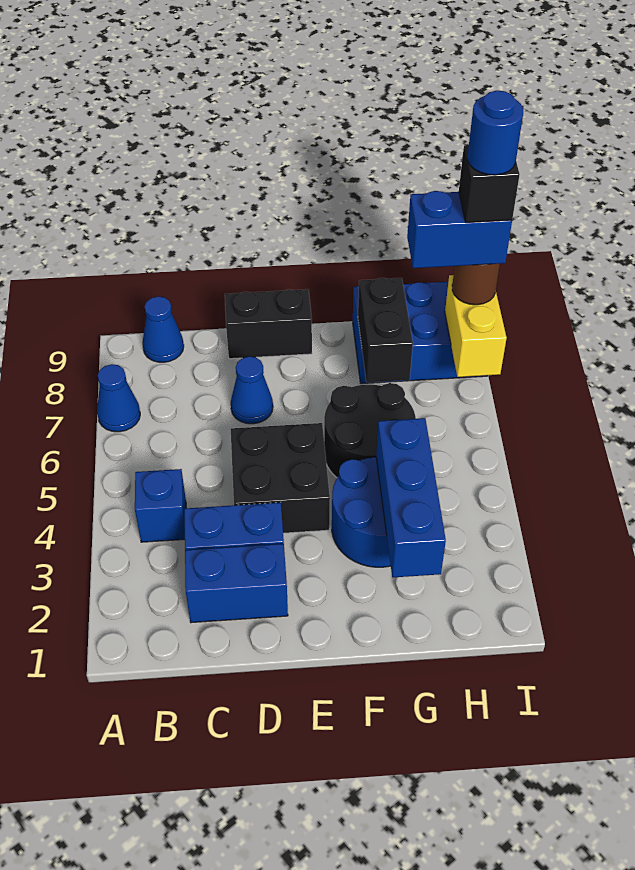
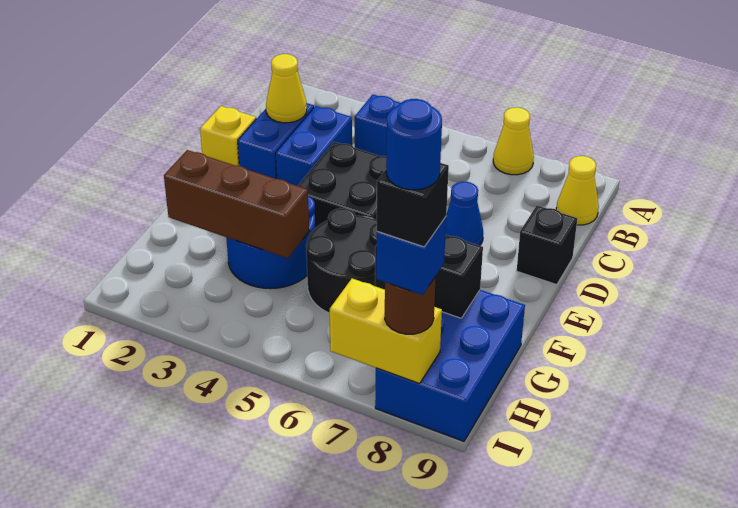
blue 1x1 cone [97,364,140,432] -> yellow 1x1 cone [493,107,534,175]
blue 1x1 cone [142,297,184,362] -> yellow 1x1 cone [556,156,599,225]
none -> yellow 1x1 cone [266,54,307,123]
none -> yellow 1x1 brick [200,106,256,166]
black 1x2 brick [225,289,312,359] -> black 1x1 brick [517,206,577,285]
blue 1x3 brick [376,418,446,577] -> brown 1x3 brick [164,150,309,258]
blue 1x2 brick [407,191,512,268] -> blue 1x1 brick [376,217,446,295]

